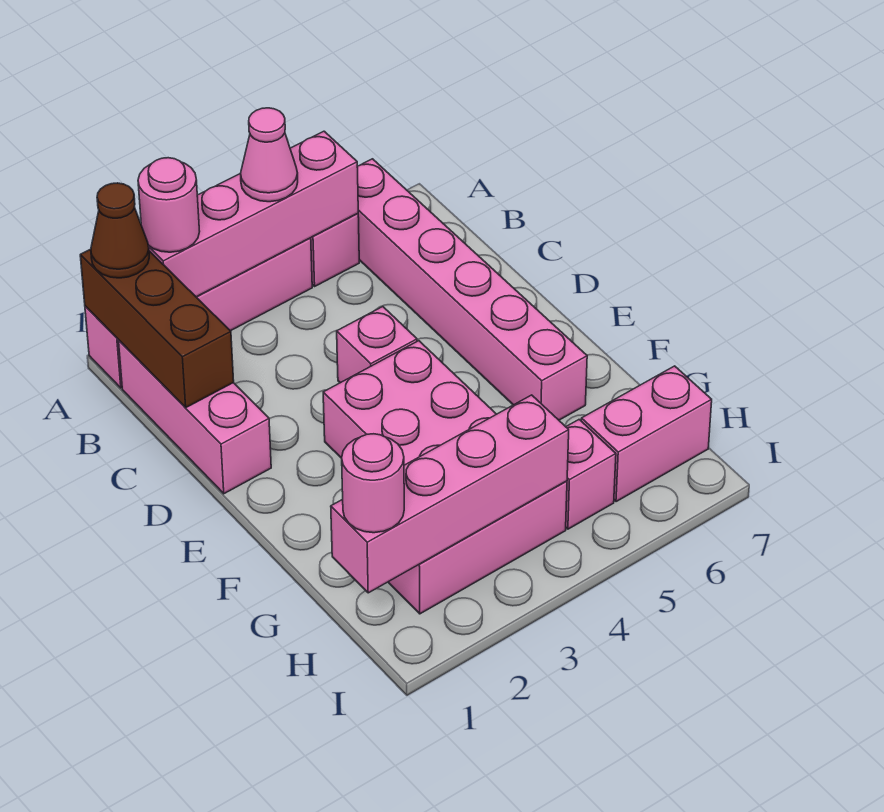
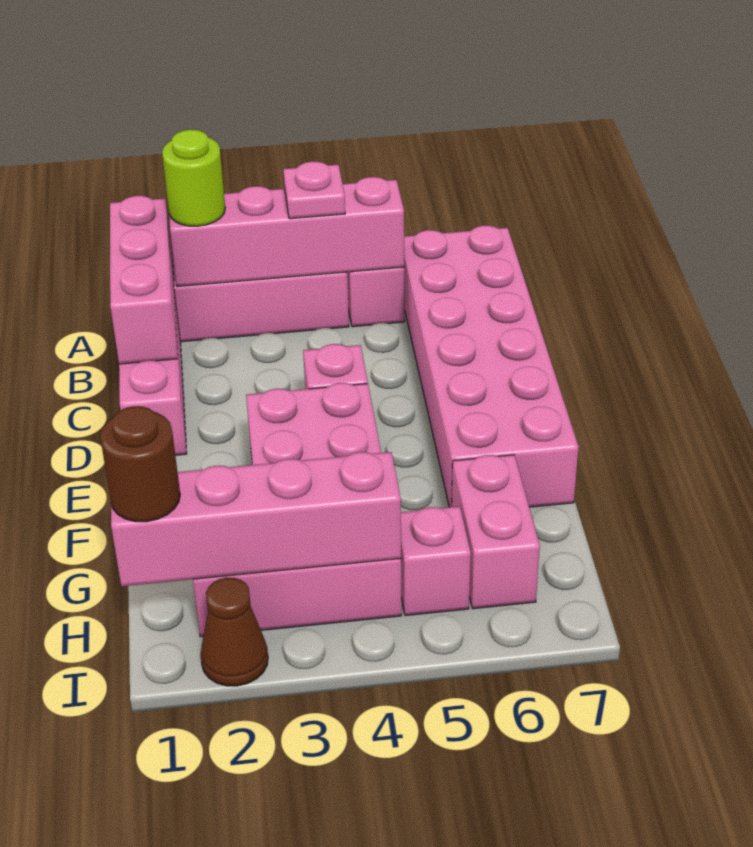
brown 1x3 brick [80,249,234,408] -> pink 1x3 brick [110,196,178,364]
brown 1x1 cone [91,183,149,278] -> brown 1x1 cone moved to [201,577,268,686]
pink 1x1 round brick [138,158,200,252] -> lime 1x1 round brick [162,130,225,226]
pink 1x1 cone [240,108,298,202] -> pink 1x1 plate [283,161,345,219]
pink 1x6 brick [357,159,587,420] -> pink 2x6 brick [404,225,579,507]
pink 1x1 round brick [342,434,404,533] -> brown 1x1 round brick [100,406,180,522]
pink 1x2 brick [581,366,712,502] -> pink 1x2 brick turned to [452,455,540,609]

